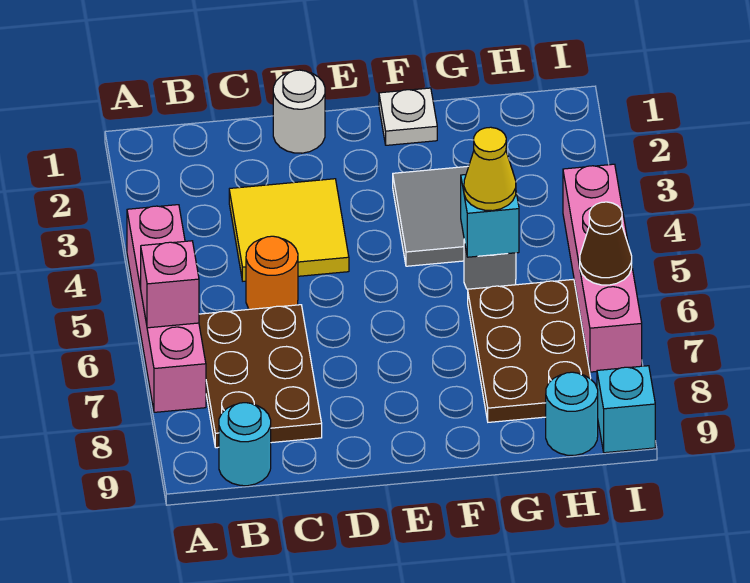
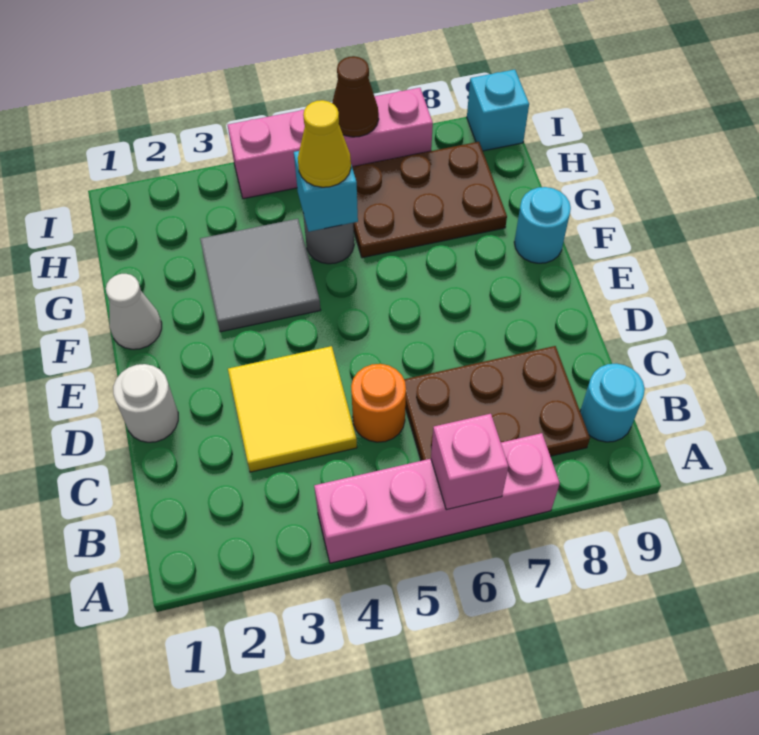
white 1x1 plate [379,88,437,145] -> white 1x1 cone [106,274,162,349]
cyan 1x1 round brick [546,372,598,455] -> cyan 1x1 round brick moved to [514,187,571,263]

